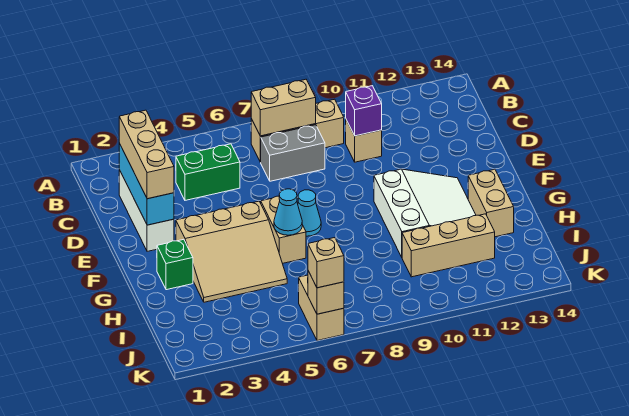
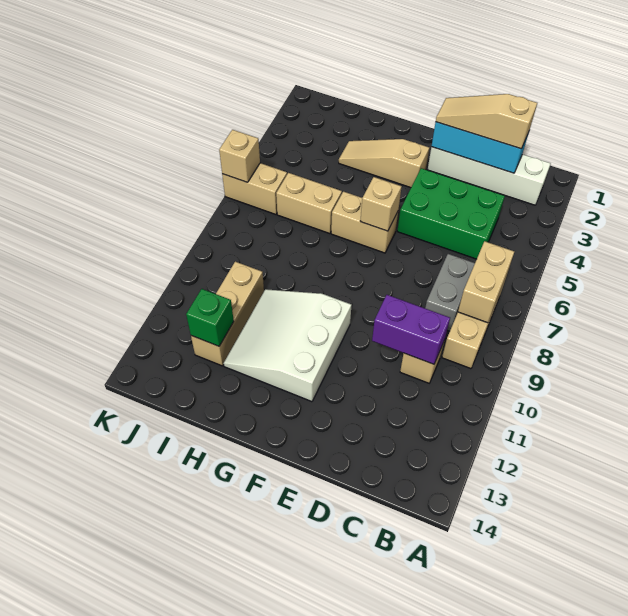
white 1x3 brick [119,170,174,251] -> white 1x4 brick [428,147,551,205]
tan 1x3 brick [119,110,174,199] -> tan 1x3 slope [436,94,537,149]
green 1x2 brick [176,144,240,200] -> green 2x3 brick [397,168,505,259]
purple 1x1 brick [345,86,382,136] -> purple 1x2 brick [372,295,450,364]
tan 3x3 slope [176,201,287,302] -> tan 1x3 slope [339,139,429,188]
cyan 1x1 cone [298,190,321,236] -> none
white 3x3 slope [374,169,476,257] -> white 3x3 slope turned to [224,289,352,402]
green 1x1 brick [157,239,193,290] -> green 1x1 brick moved to [186,289,234,346]
cyan 1x1 cone [274,189,302,235] -> none
tan 1x2 brick [468,169,514,237] -> tan 1x2 brick moved to [276,173,342,234]
tan 1x1 brick [308,238,344,288] -> tan 1x1 brick moved to [360,177,402,231]

